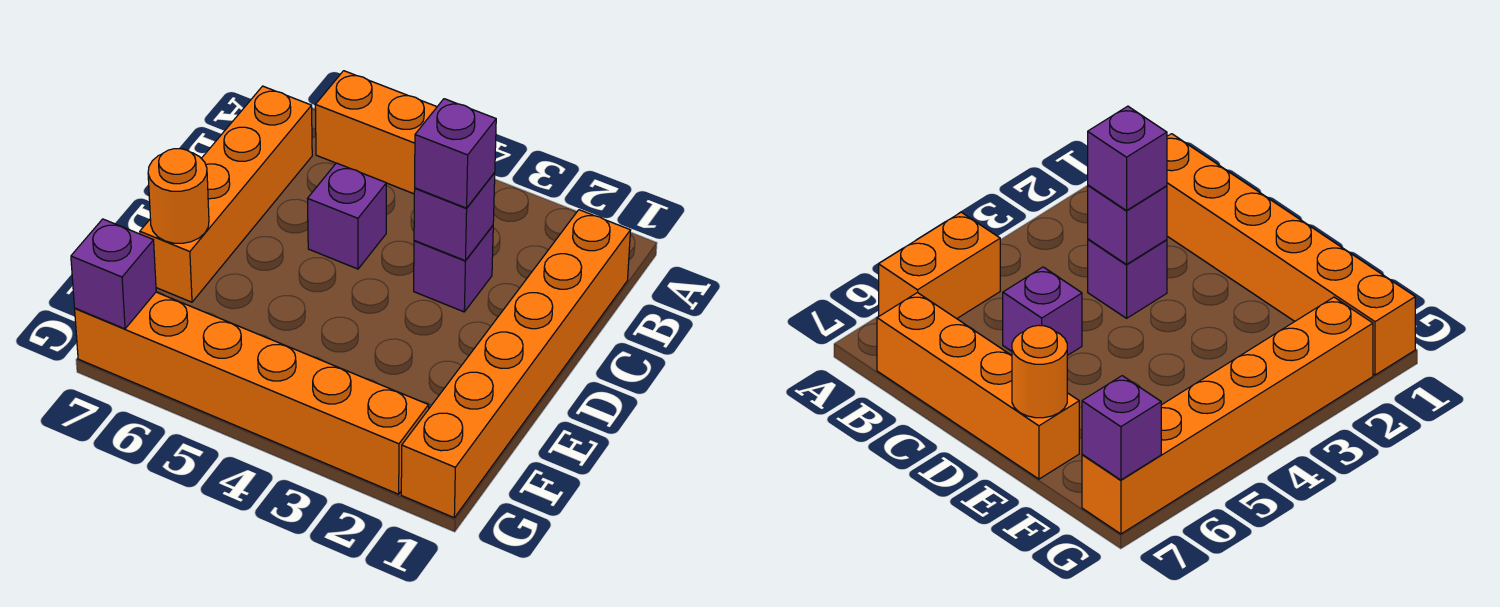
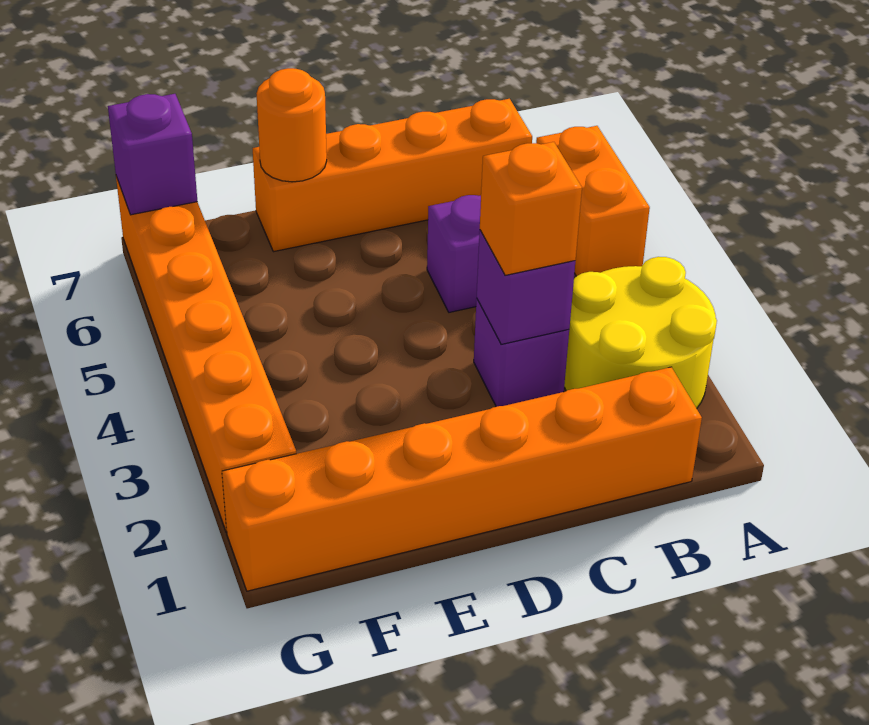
none -> yellow 2x2 round brick [564,257,717,409]
purple 1x1 brick [415,99,496,208] -> orange 1x1 brick [480,142,582,275]

